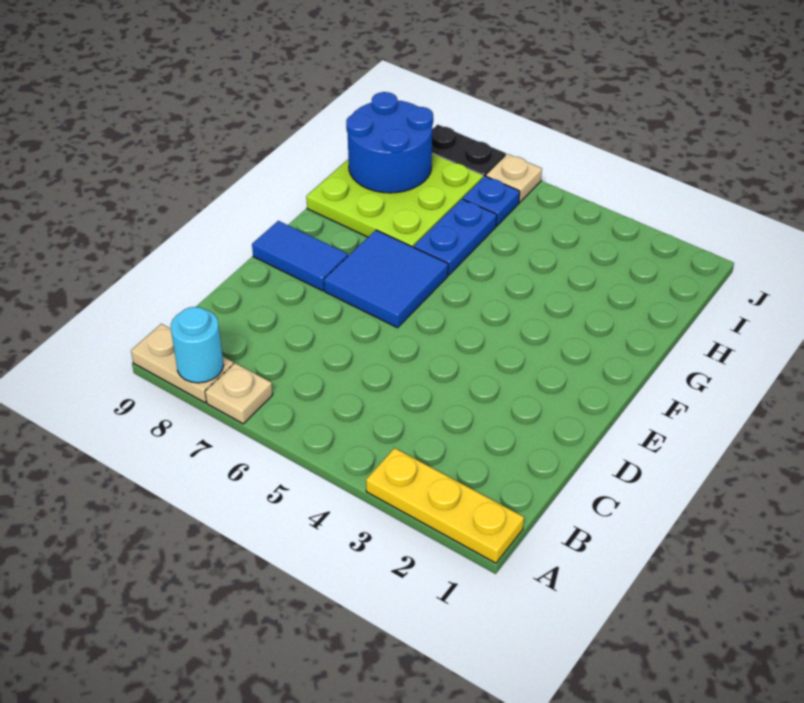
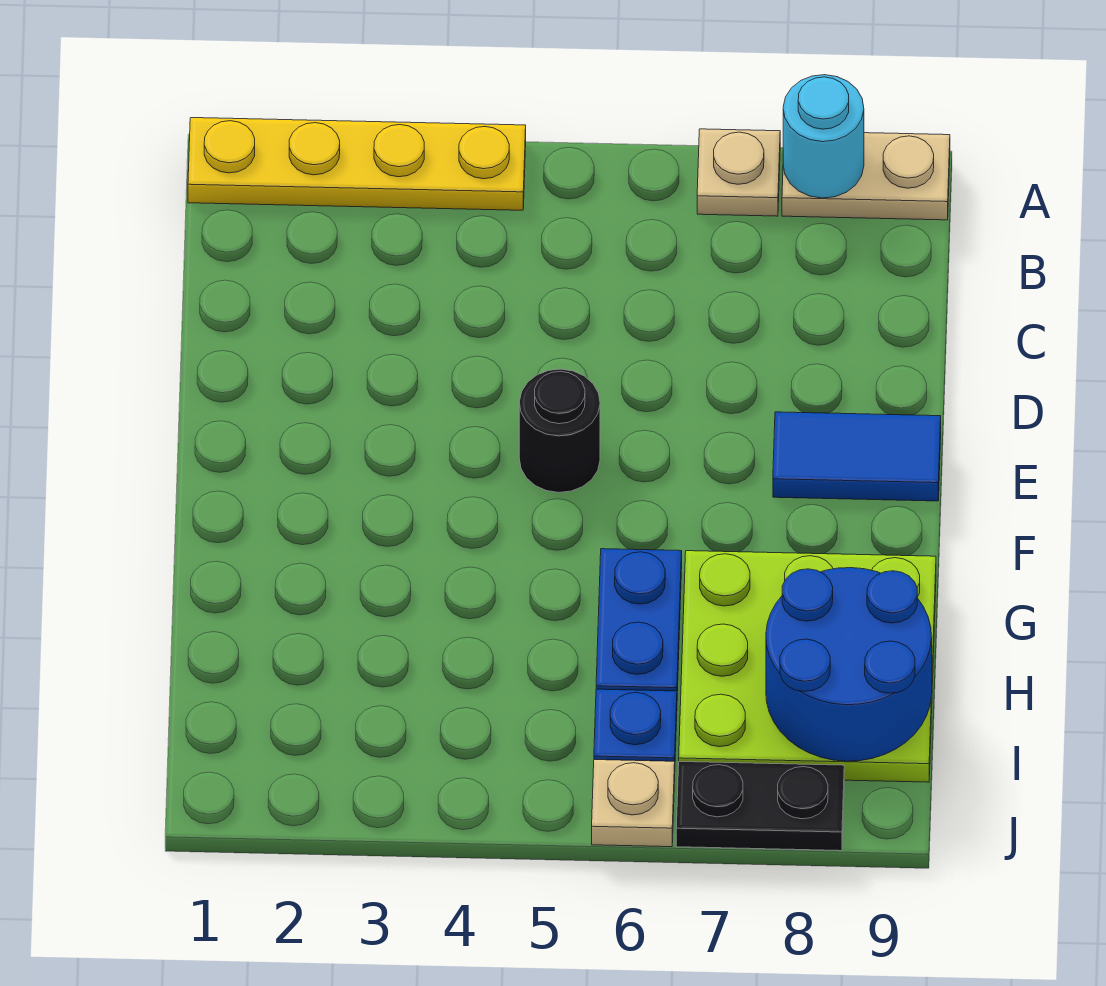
yellow 1x3 plate [366,448,524,563] -> yellow 1x4 plate [188,118,526,210]
none -> black 1x1 round brick [519,369,600,493]
blue 2x2 tile [324,230,448,328] -> none

